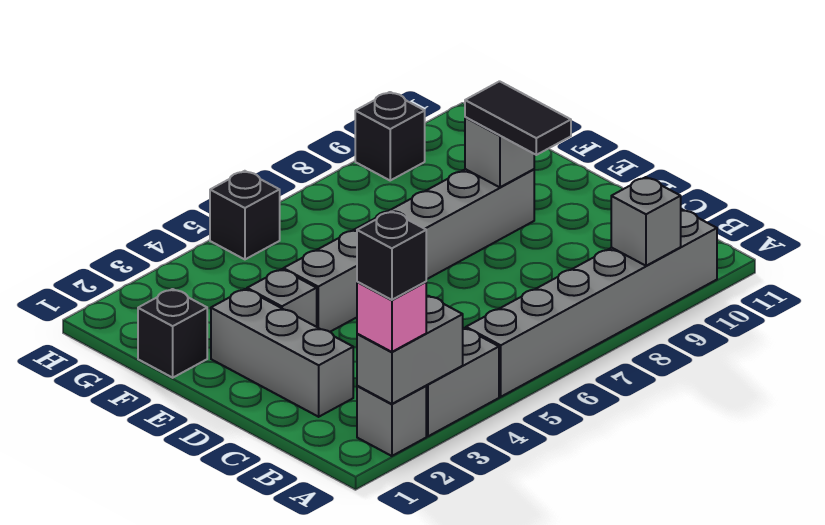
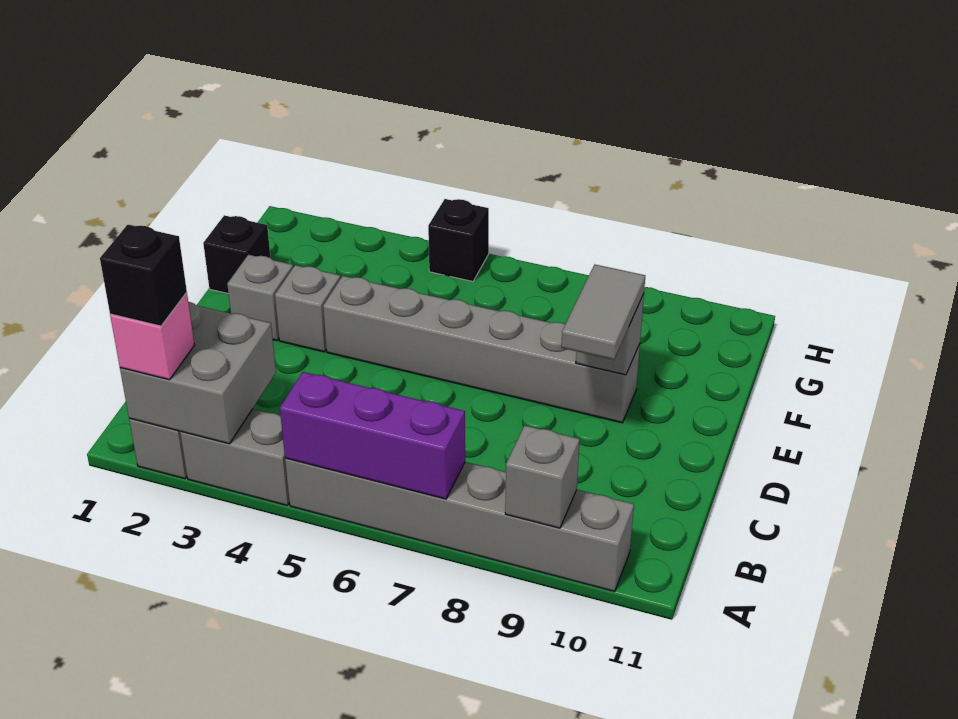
grey 1x2 brick [357,296,463,404] -> grey 2x2 brick [120,302,276,444]
none -> purple 1x3 brick [280,372,465,499]
grey 1x3 brick [211,289,353,417] -> grey 1x1 brick [227,255,293,341]
black 1x2 tile [465,81,571,155] -> grey 1x2 tile [561,265,645,360]
black 1x1 brick [355,92,425,180] -> none

